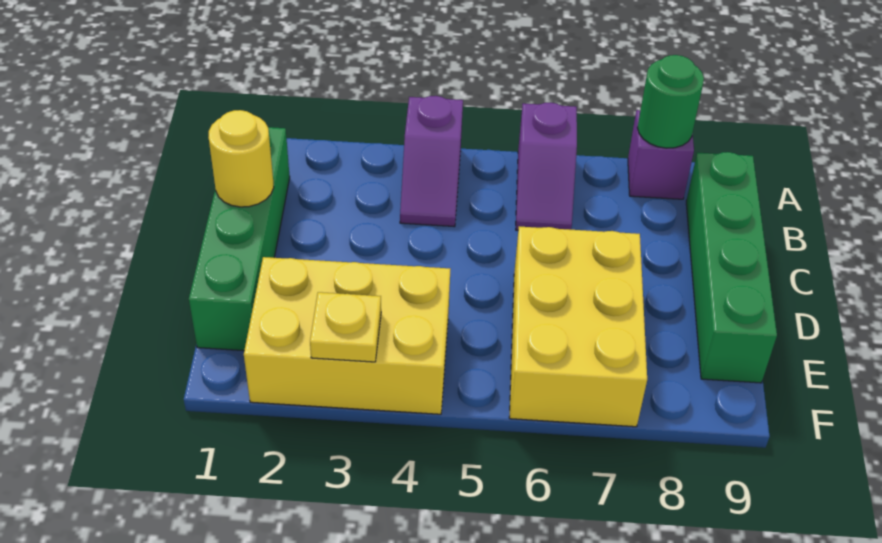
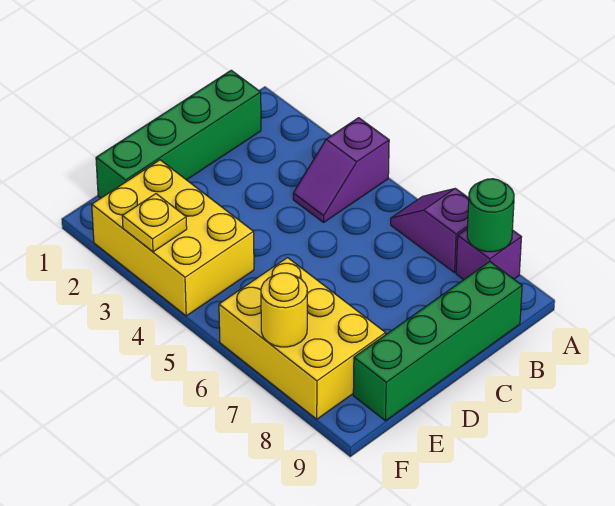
purple 1x2 slope [516,103,577,230] -> purple 1x2 slope turned to [391,188,469,273]
yellow 1x1 round brick [208,110,274,207] -> yellow 1x1 round brick moved to [261,273,307,347]
yellow 2x3 brick [509,226,647,427] -> yellow 2x3 brick turned to [219,258,386,419]

